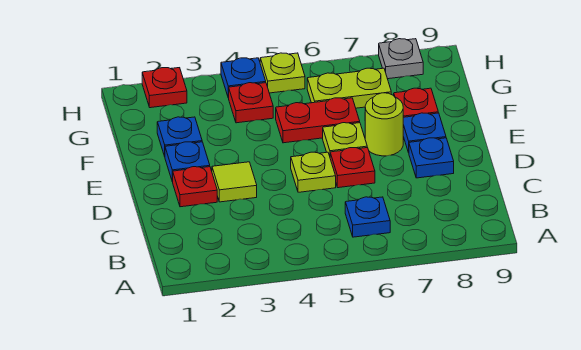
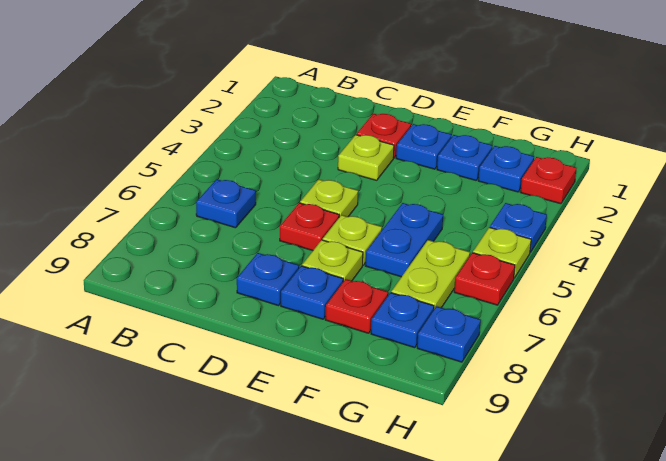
lime 1x1 tile [212,162,257,202] -> lime 1x1 plate [338,135,394,180]
lime 1x1 round brick [365,93,403,156] -> lime 1x1 plate [302,240,363,281]
red 1x2 plate [276,98,360,143] -> blue 1x2 plate [366,203,443,277]
none -> blue 1x1 plate [478,146,534,192]
red 1x1 plate [229,83,273,123] -> red 1x1 plate moved to [454,253,515,305]
none -> blue 1x1 plate [371,293,434,348]
grey 1x1 plate [379,39,423,79] -> blue 1x1 plate [417,306,481,362]

